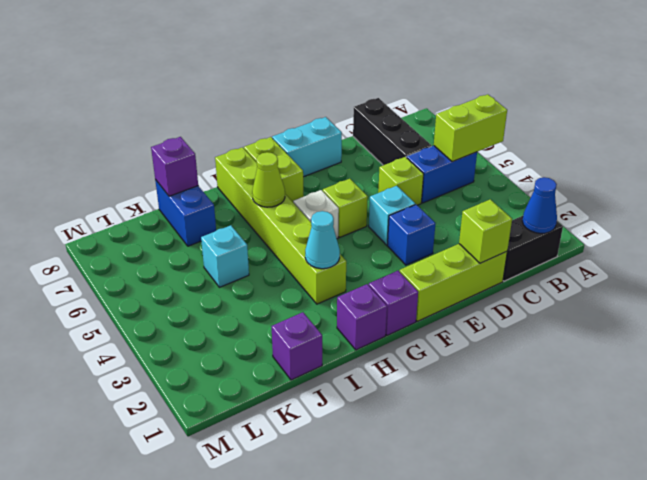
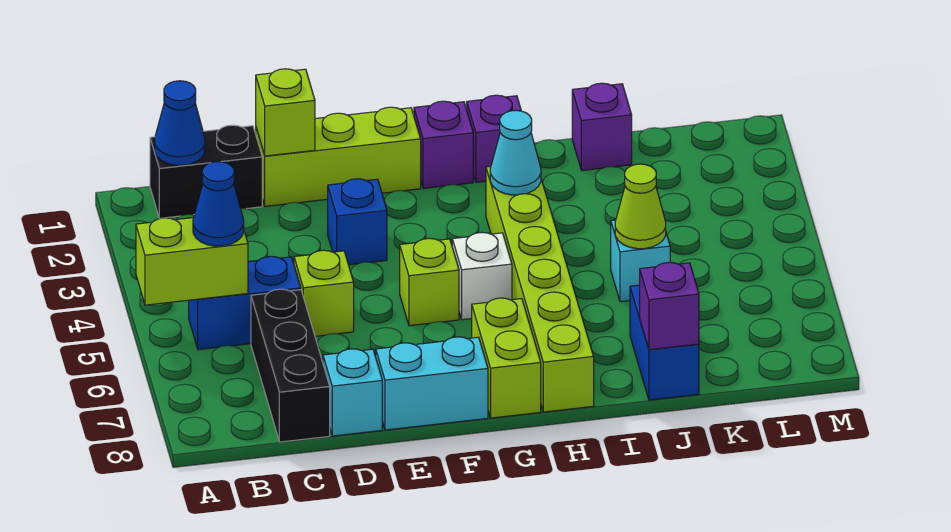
none -> blue 1x1 cone [193,162,244,246]
cyan 1x1 brick [369,186,415,245] -> cyan 1x1 brick moved to [323,349,382,436]
lime 1x1 cone [252,152,285,207] -> lime 1x1 cone moved to [615,164,666,249]

